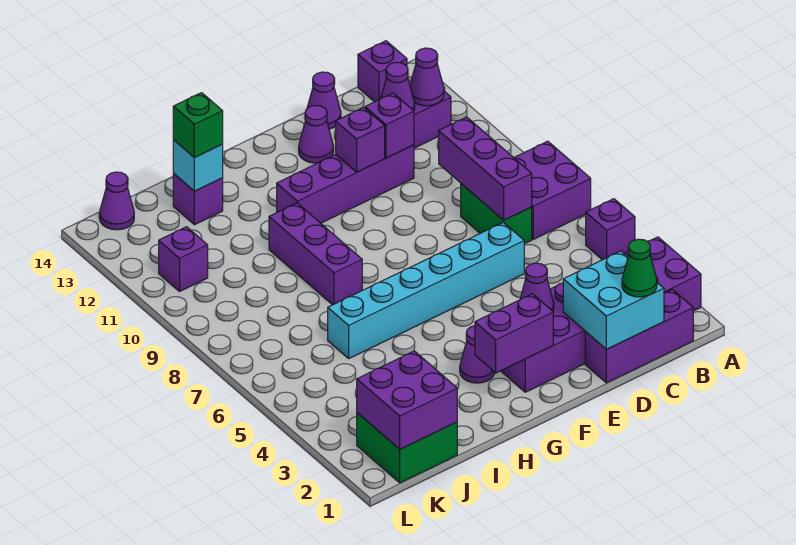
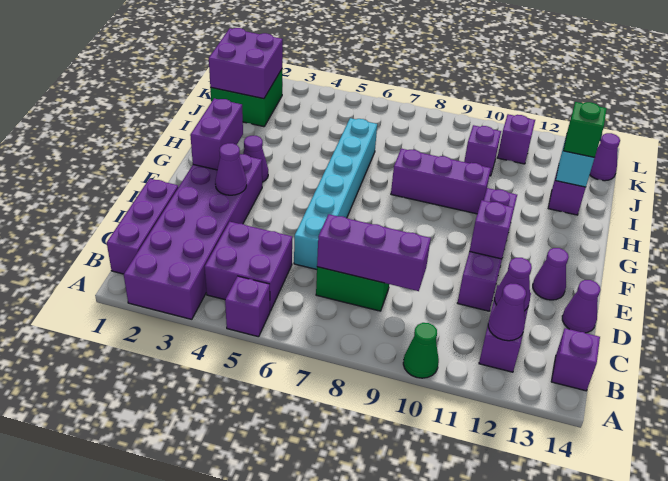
purple 2x2 brick [514,141,591,239] -> purple 2x2 brick moved to [205,222,292,311]
cyan 2x2 brick [563,251,664,349] -> none
green 1x1 cone [622,239,657,297] -> green 1x1 cone moved to [403,323,439,378]
purple 1x1 brick [365,93,414,158] -> purple 1x1 brick moved to [464,125,501,176]

